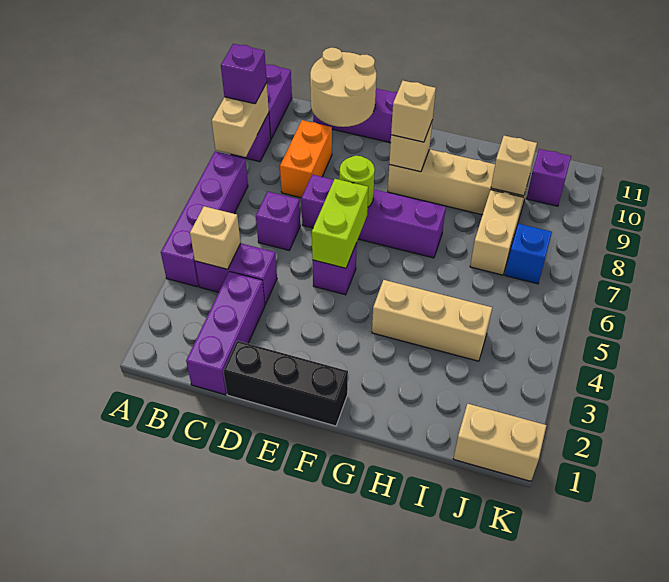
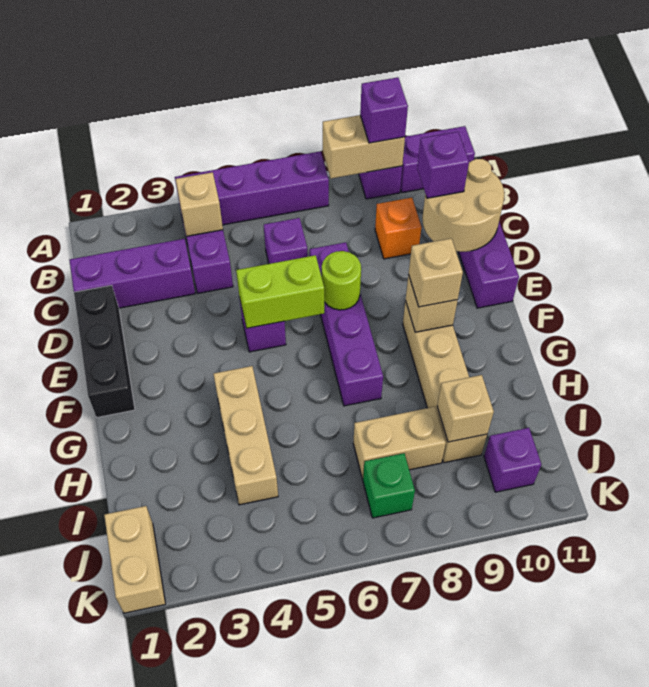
orange 1x2 brick [280,120,332,198] -> orange 1x1 brick [375,198,421,259]
none -> purple 1x1 brick [417,132,469,198]
blue 1x1 brick [505,224,552,284] -> green 1x1 brick [363,453,415,518]

